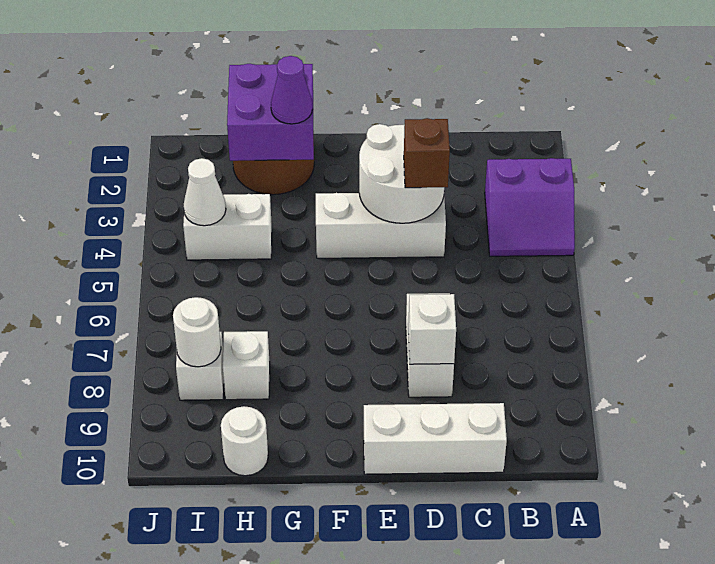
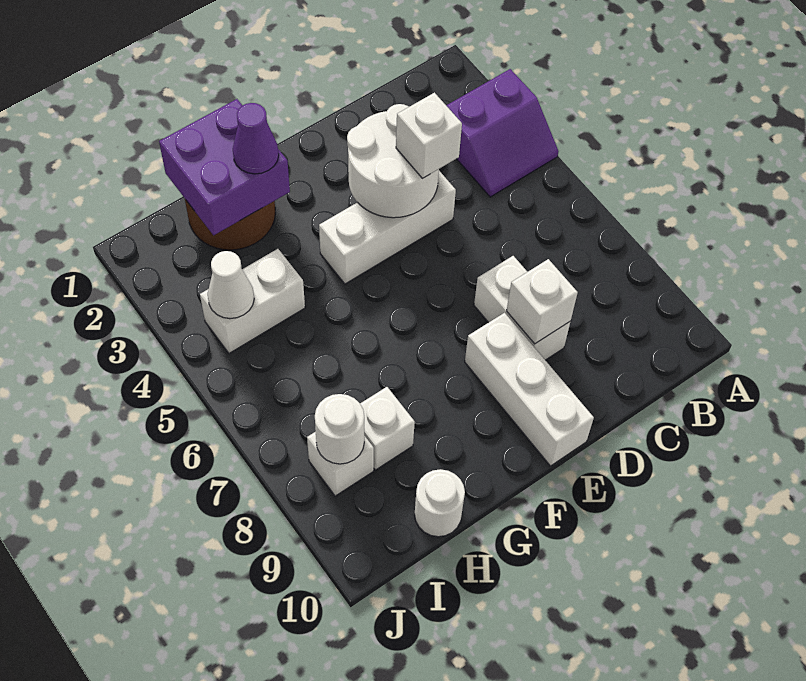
white 1x3 brick [364,403,507,474] -> white 1x3 brick turned to [465,313,594,466]
brown 1x1 brick [404,118,450,188] -> white 1x1 brick [396,93,462,179]

